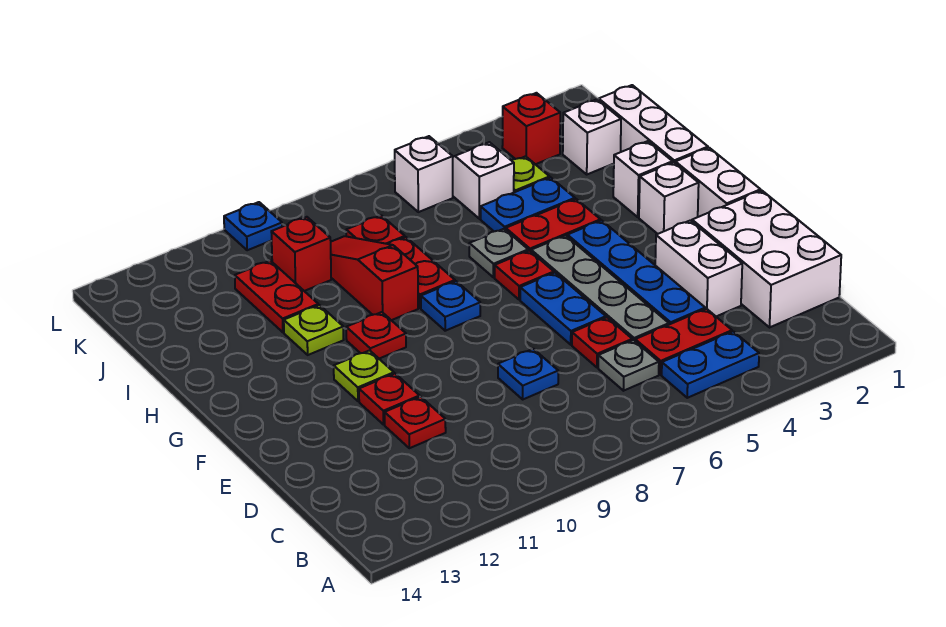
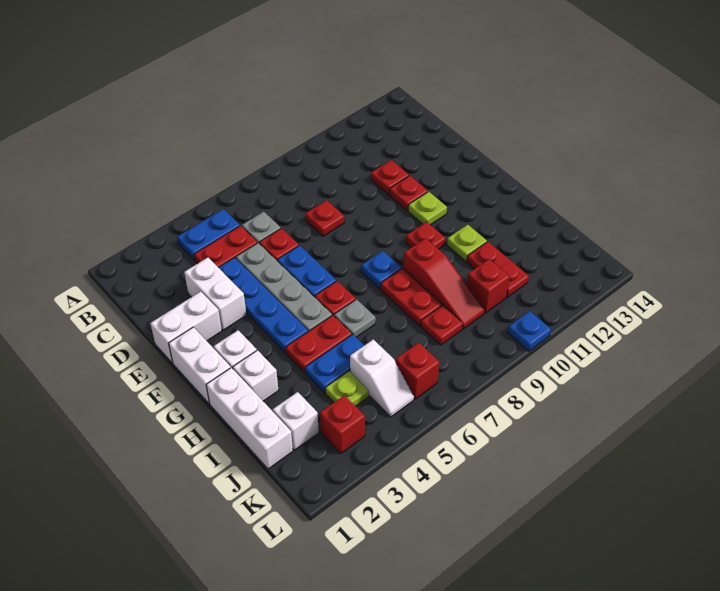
white 2x3 brick [692,190,841,327] -> white 1x2 brick [150,292,222,363]
blue 1x1 plate [498,349,558,399] -> red 1x1 plate [306,200,344,236]
white 1x1 brick [395,136,453,212] -> red 1x1 brick [396,343,439,399]

